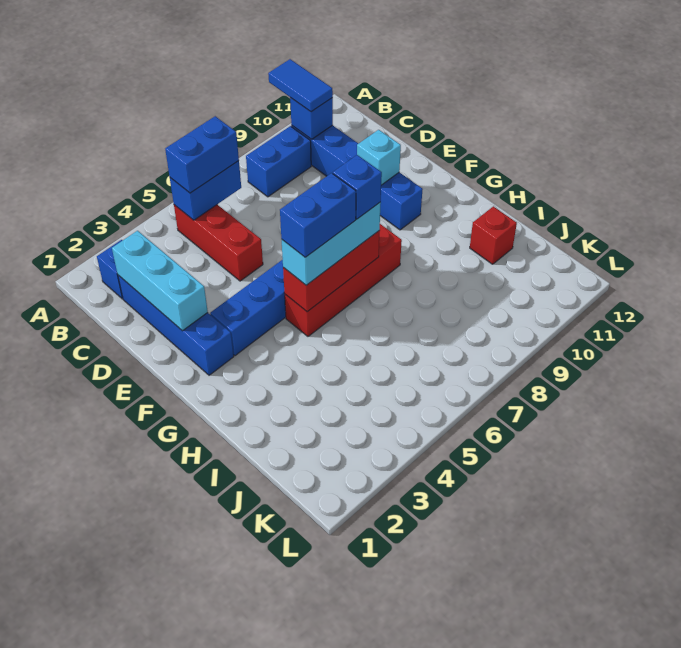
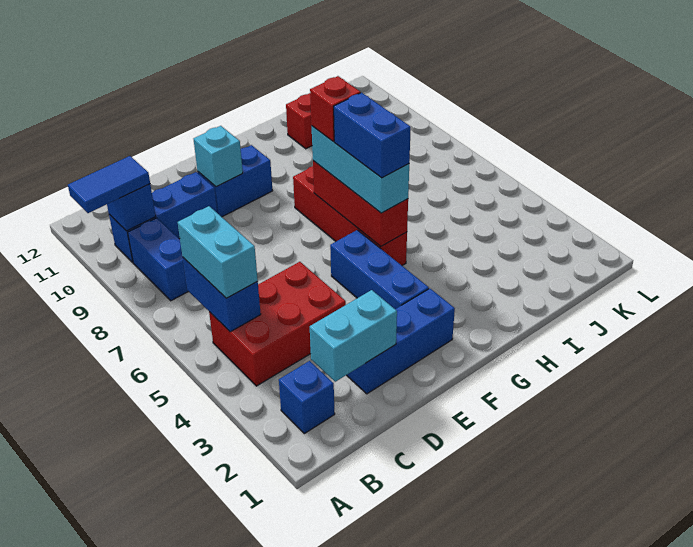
red 1x3 brick [174,205,263,281] -> red 2x3 brick [209,262,346,386]
blue 1x2 brick [165,116,239,193] -> cyan 1x2 brick [178,206,258,298]
blue 1x4 brick [118,275,234,375] -> blue 1x3 brick [347,289,455,394]
cyan 1x3 brick [112,231,208,331] -> cyan 1x2 brick [310,290,397,382]
blue 1x1 brick [333,155,382,219] -> red 1x1 brick [310,76,361,141]

